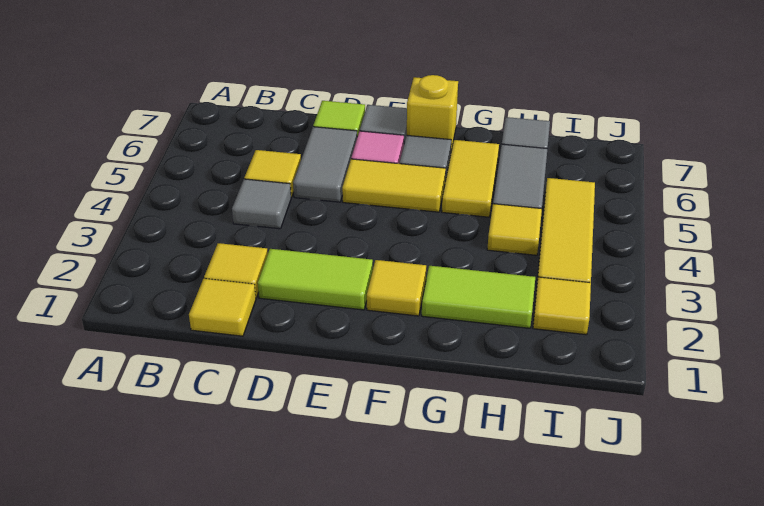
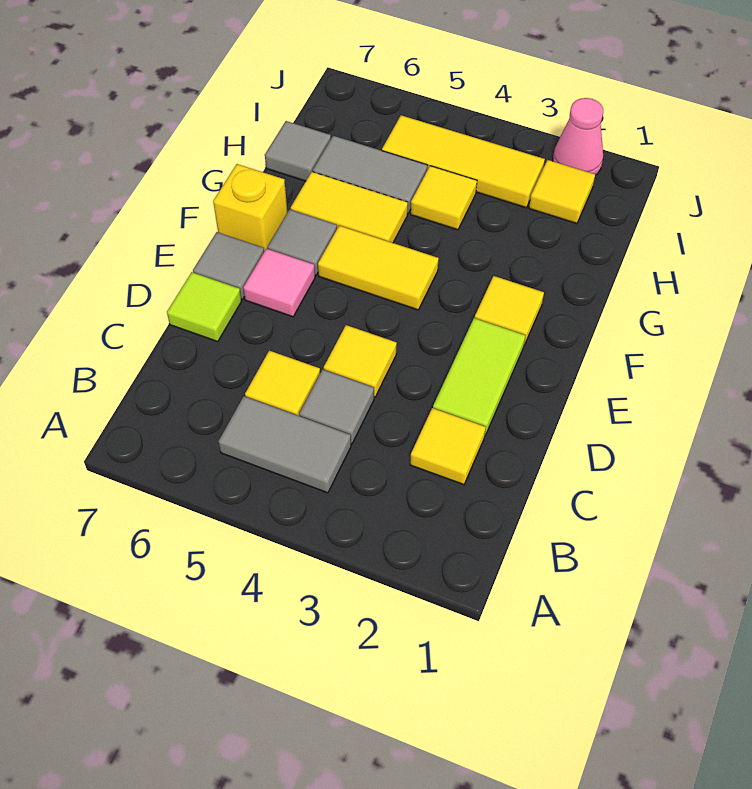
yellow 1x1 tile [189,279,256,336] -> yellow 1x1 tile moved to [324,325,397,397]
grey 1x2 tile [293,127,357,202] -> grey 1x2 tile moved to [218,396,351,493]
yellow 1x2 tile [342,159,446,212] -> yellow 1x2 tile turned to [318,226,439,310]
lime 1x2 tile [422,266,535,328] -> none
none -> pink 1x1 cone [553,98,603,175]

